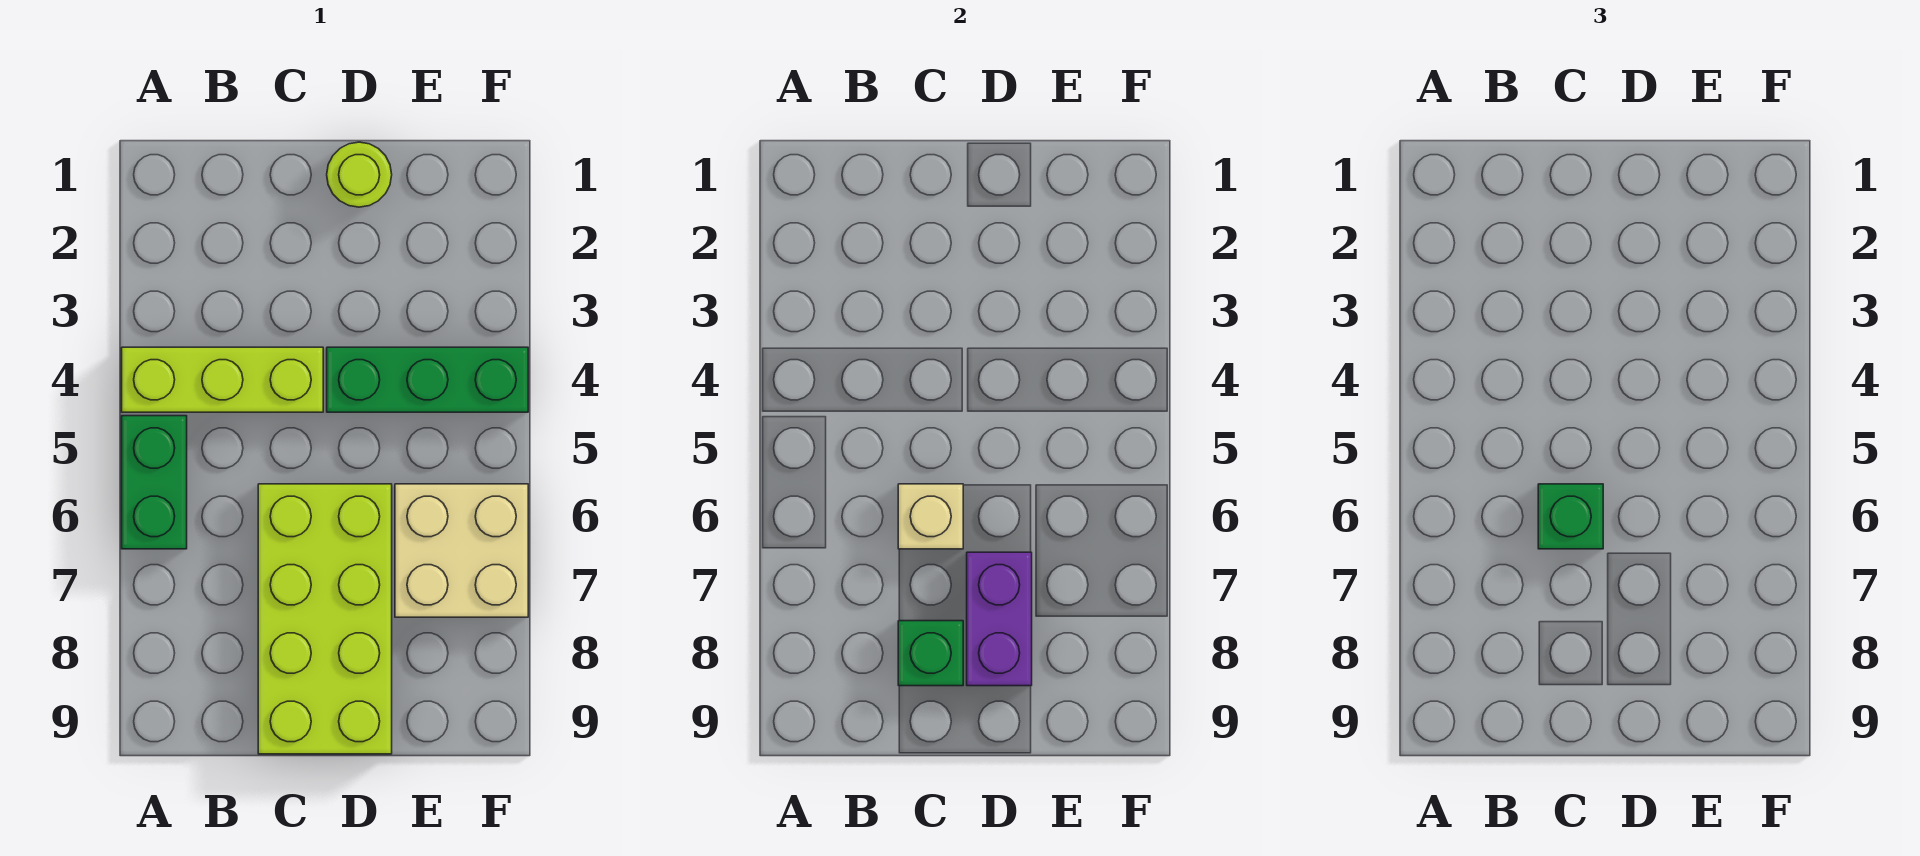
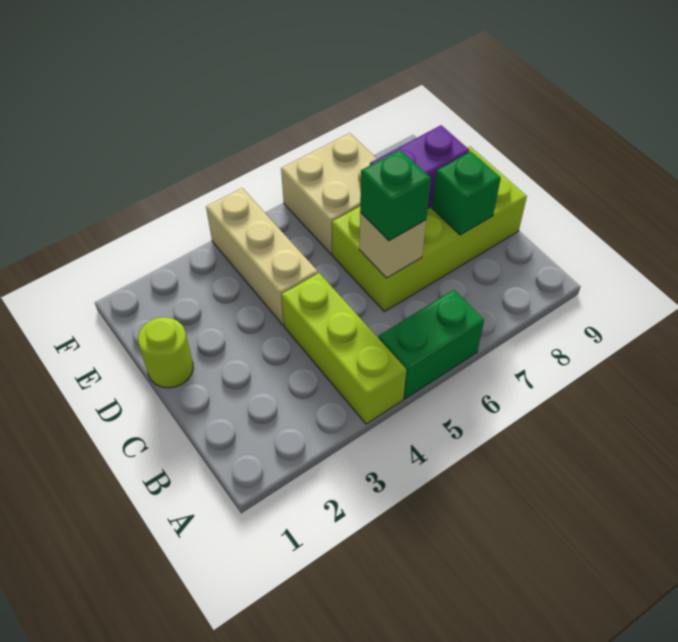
green 1x3 brick [327,347,528,412] -> tan 1x3 brick [206,188,318,325]

